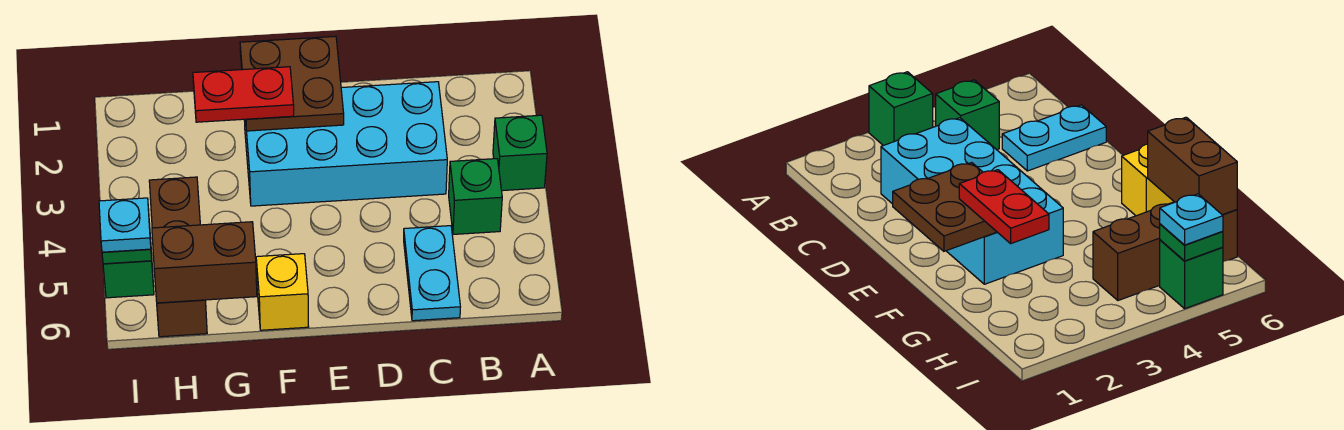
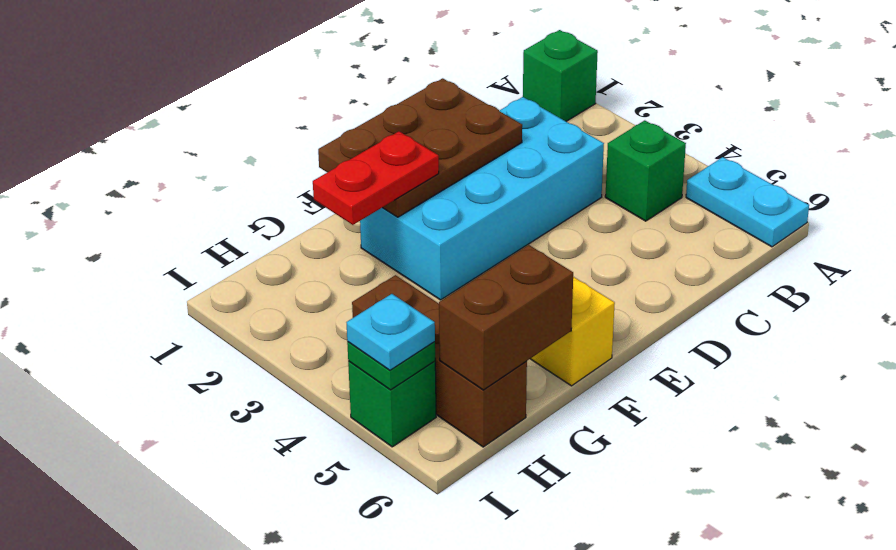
green 1x1 brick [493,115,547,191] -> green 1x1 brick moved to [523,30,598,121]
cyan 1x2 plate [404,226,460,321] -> cyan 1x2 plate moved to [686,157,809,247]
brown 2x2 plate [240,36,344,131] -> brown 2x3 plate [318,78,522,217]

